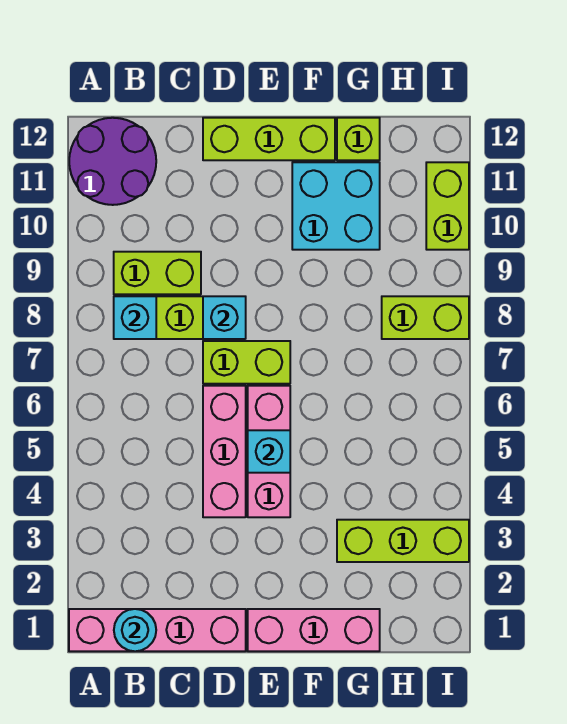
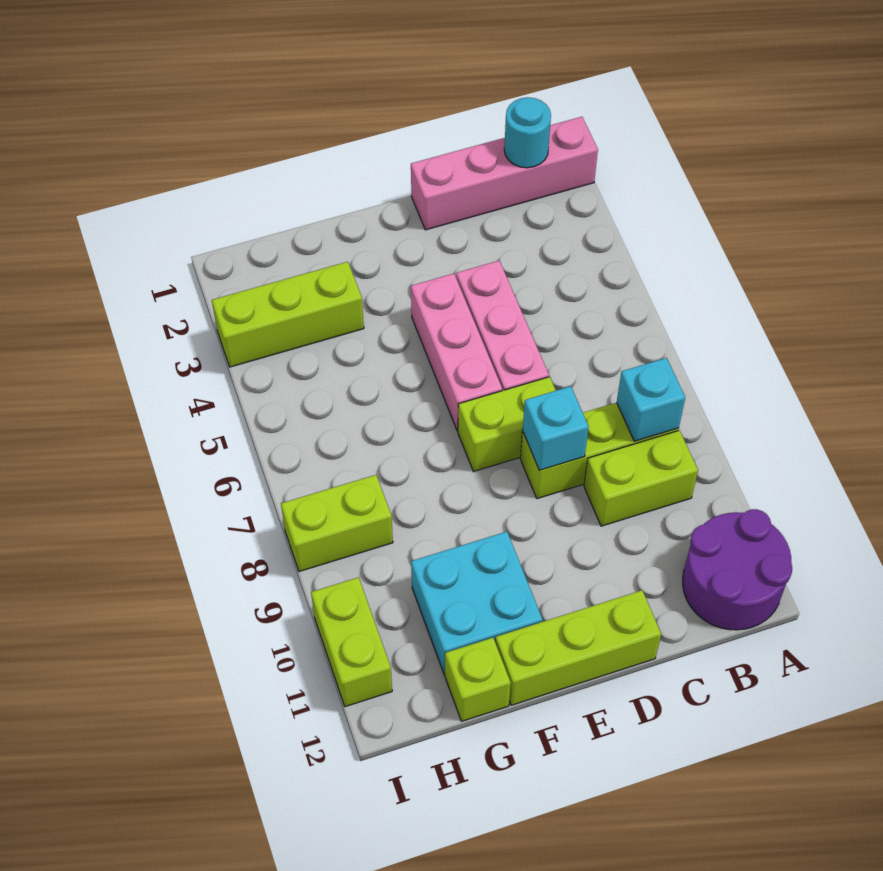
pink 1x3 brick [248,609,380,651] -> none
cyan 1x1 brick [248,430,290,473] -> none

